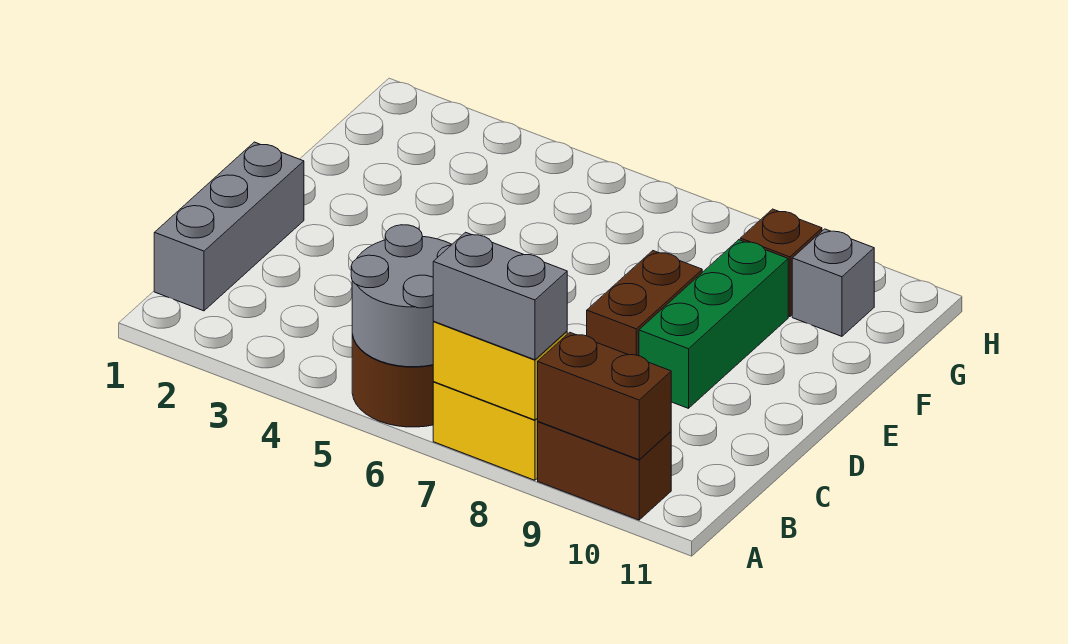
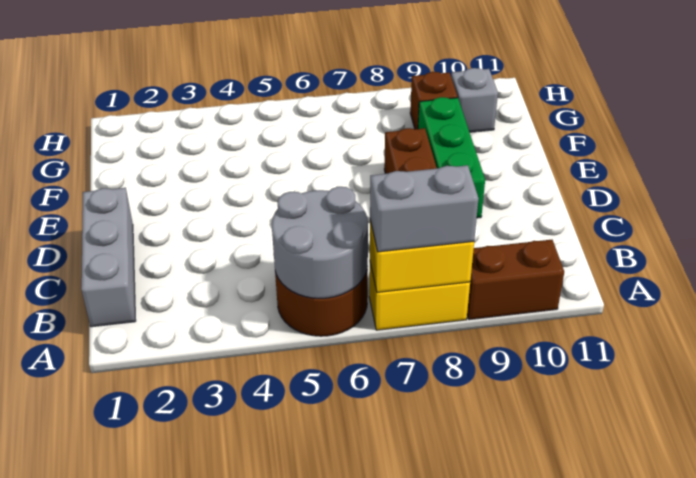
brown 1x2 brick [538,332,671,460] -> none

